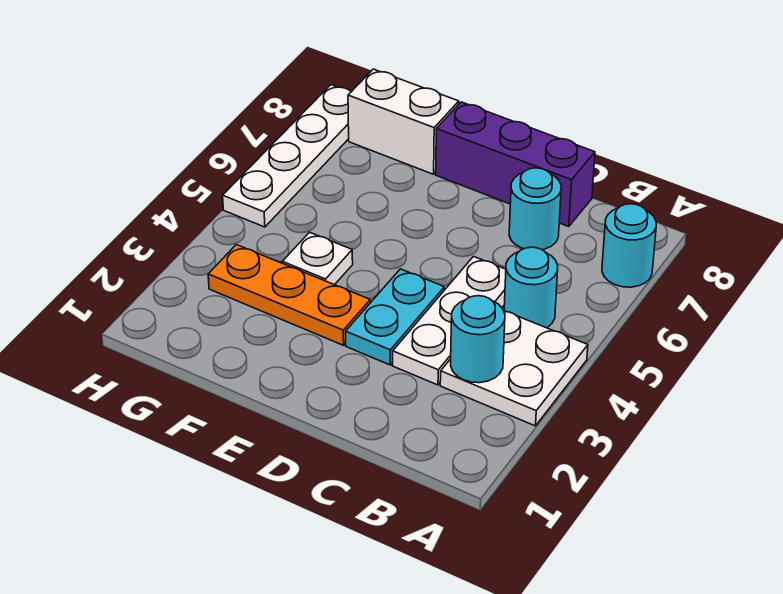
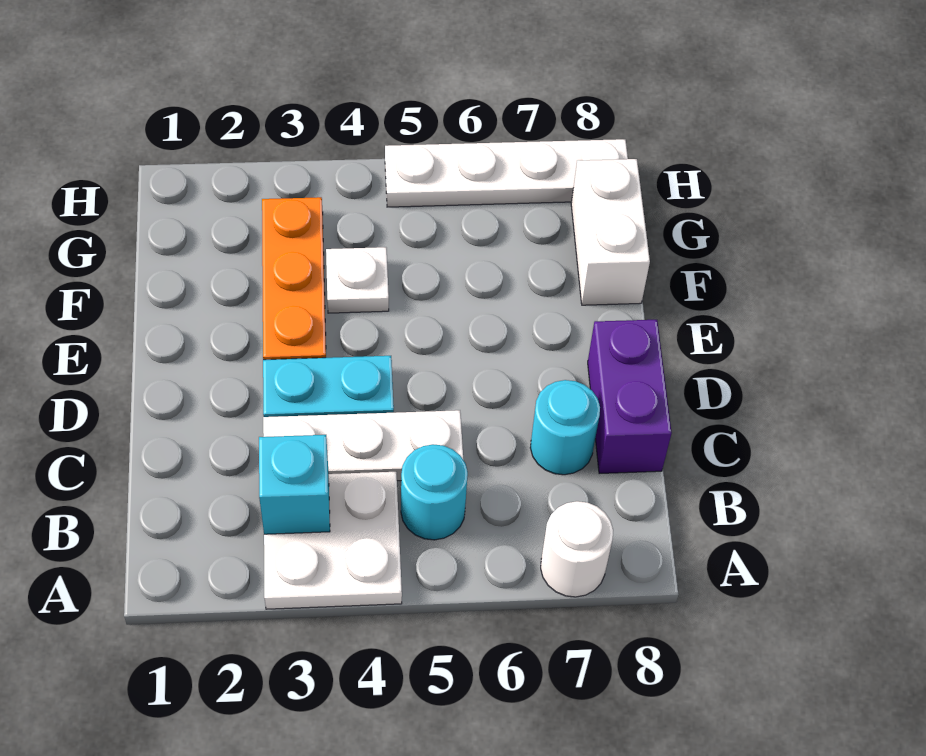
cyan 1x1 round brick [602,204,656,287] -> white 1x1 round brick [541,501,613,597]
cyan 1x1 round brick [451,296,505,383] -> cyan 1x1 brick [259,435,330,534]
purple 1x3 brick [436,102,595,226] -> purple 1x2 brick [588,320,672,474]

